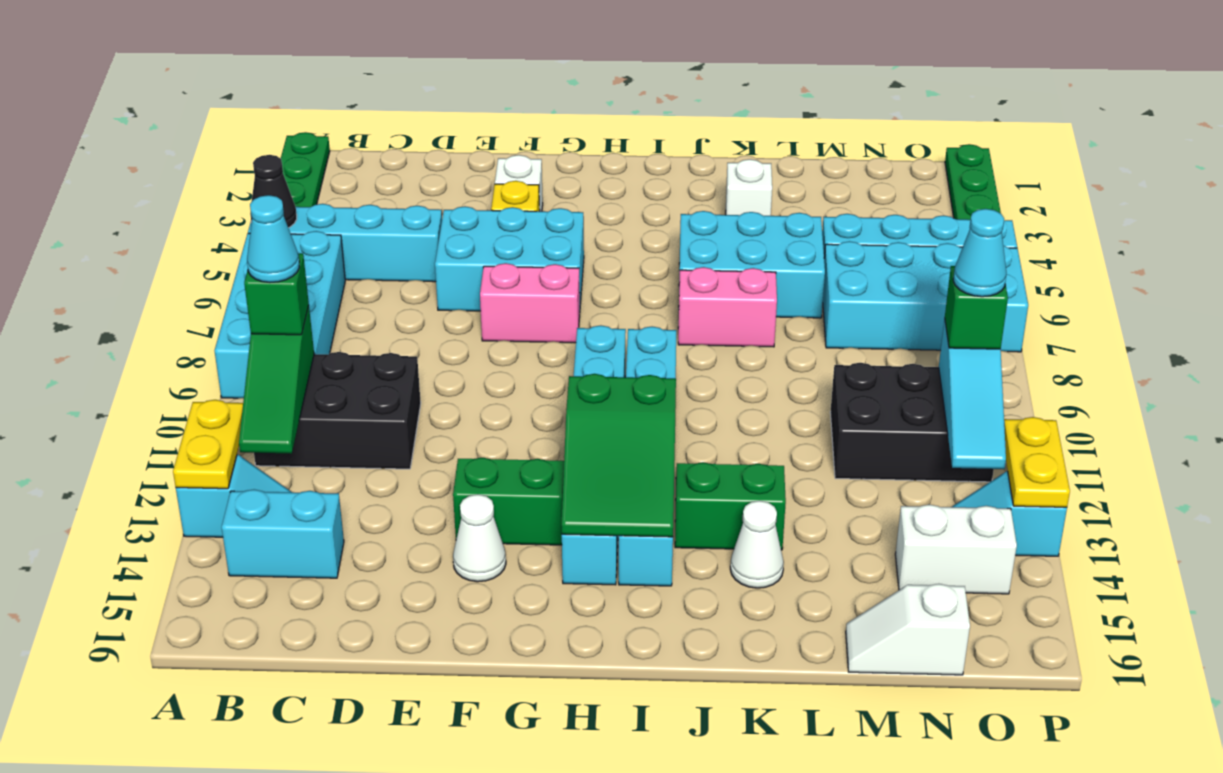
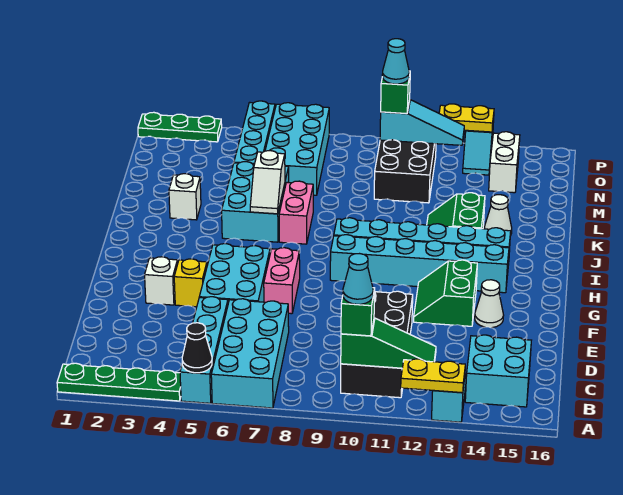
cyan 2x4 brick [215,231,345,398] -> cyan 2x4 brick turned to [211,299,289,408]
black 2x3 brick [254,352,421,469] -> black 2x4 brick [341,291,413,398]
cyan 1x2 brick [222,489,344,578] -> cyan 2x2 brick [465,335,531,407]
green 2x3 slope [562,374,676,537] -> none
white 1x2 slope [846,584,970,675] -> white 1x2 slope moved to [250,151,285,214]

